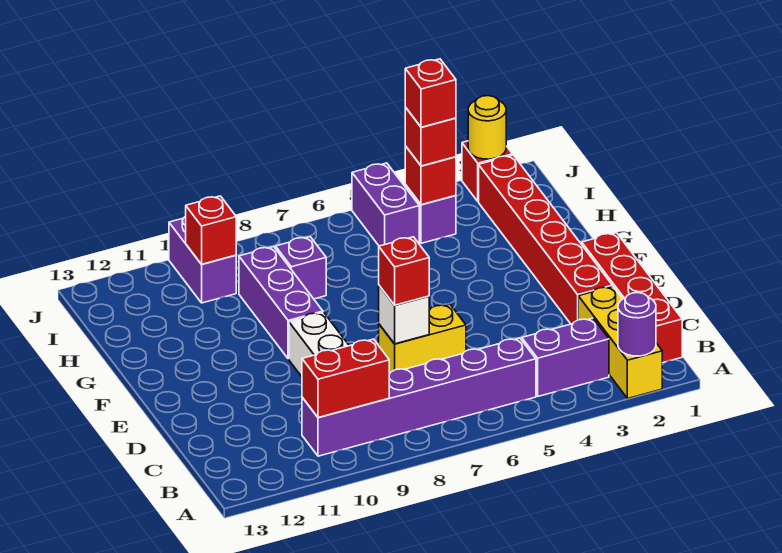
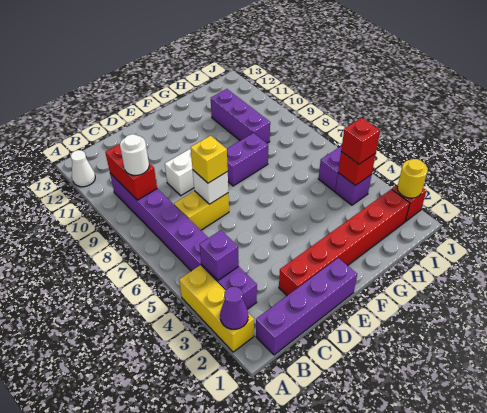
yellow 1x3 brick [578,286,662,399] -> yellow 1x3 brick turned to [179,265,254,352]
purple 1x1 round brick [618,293,656,356] -> purple 1x1 cone [220,287,248,329]
none -> white 1x1 cone [71,150,95,187]
red 1x4 brick [582,233,682,363] -> purple 1x4 brick [256,258,357,355]
none -> white 1x1 round brick [120,134,149,175]
yellow 1x2 brick [379,304,466,373] -> yellow 1x2 brick turned to [174,191,229,230]
red 1x1 brick [379,237,429,305] -> yellow 1x1 brick [191,136,228,183]
purple 1x3 brick [239,247,323,359] -> purple 1x3 brick turned to [211,89,270,143]
purple 1x1 brick [276,237,326,299] -> purple 1x1 brick moved to [200,230,239,280]
red 1x1 brick [405,59,456,127] -> none
purple 1x2 brick [169,216,236,303] -> purple 1x2 brick moved to [227,133,268,186]
red 1x1 brick [186,196,236,264] -> none

